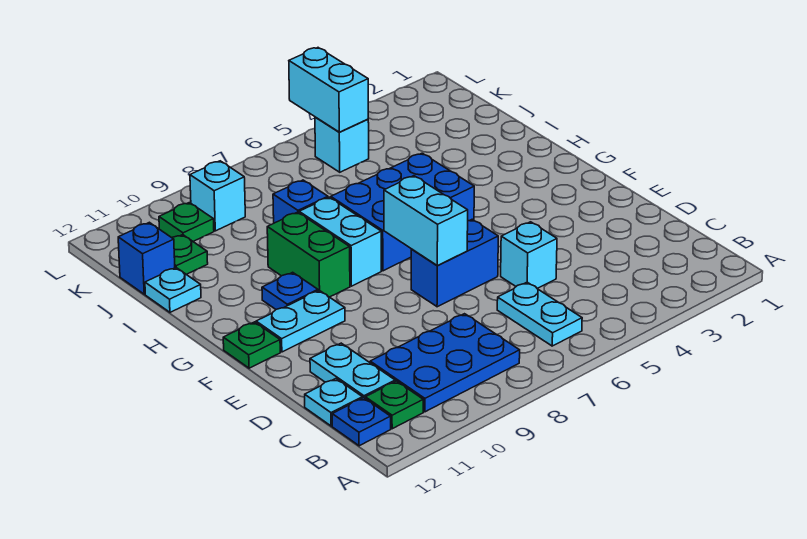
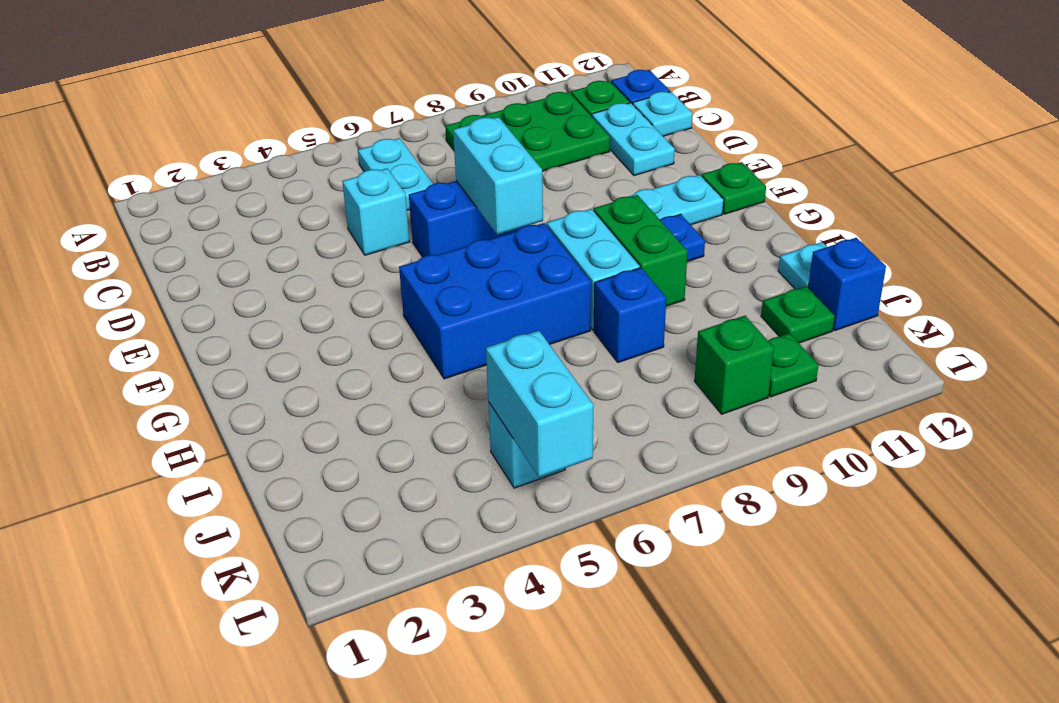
blue 2x3 plate [370,314,520,412] -> green 2x3 plate [445,92,610,171]
cyan 1x1 brick [190,161,245,231] -> green 1x1 brick [695,316,774,414]

